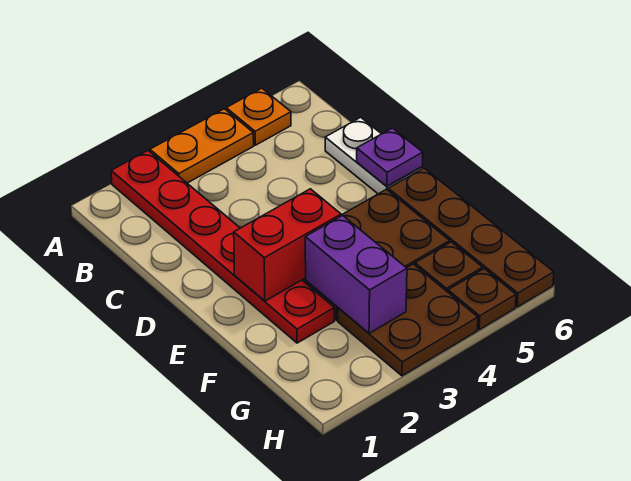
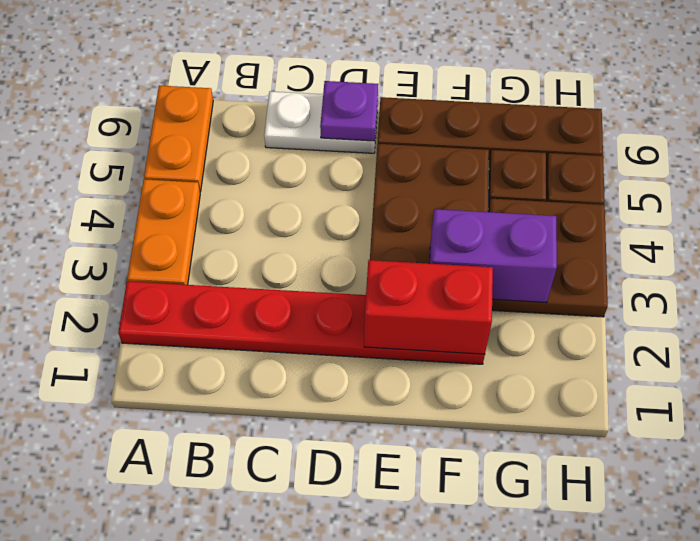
orange 1x1 plate [226,88,291,145] -> orange 1x2 plate [144,86,213,192]
red 1x2 brick [234,189,341,301] -> red 1x2 brick turned to [364,260,493,354]

